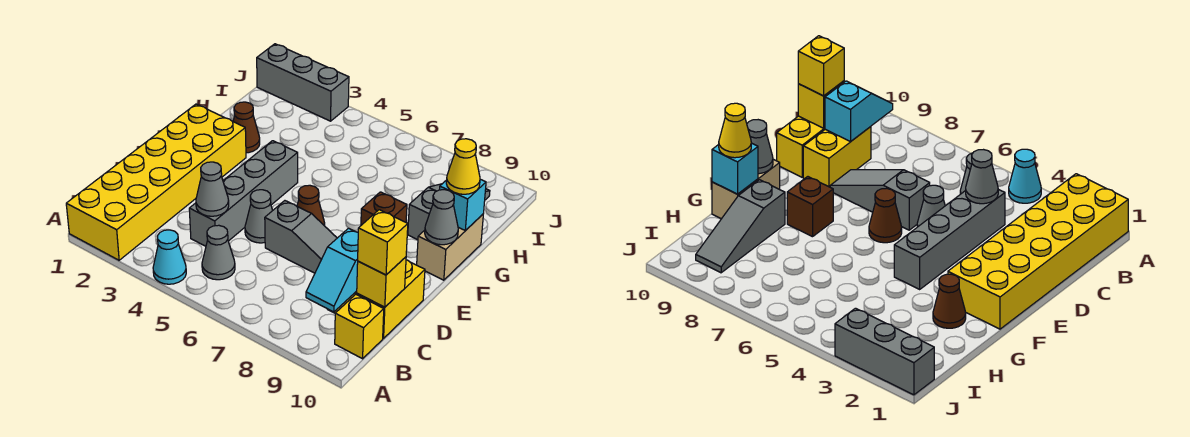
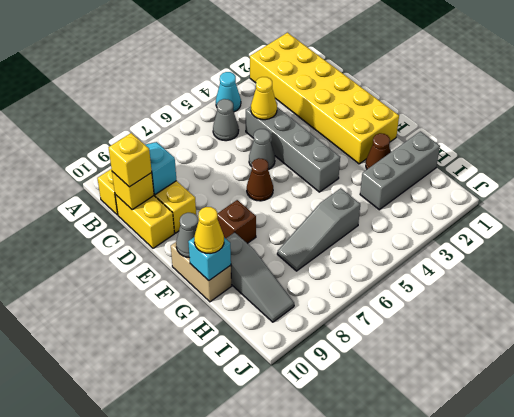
grey 1x1 cone [196,162,229,216] -> yellow 1x1 cone [251,77,277,120]
grey 1x3 slope [265,201,337,273] -> grey 1x3 slope moved to [277,188,360,271]
grey 1x3 brick [257,44,349,121] -> grey 1x3 brick moved to [360,131,440,210]

